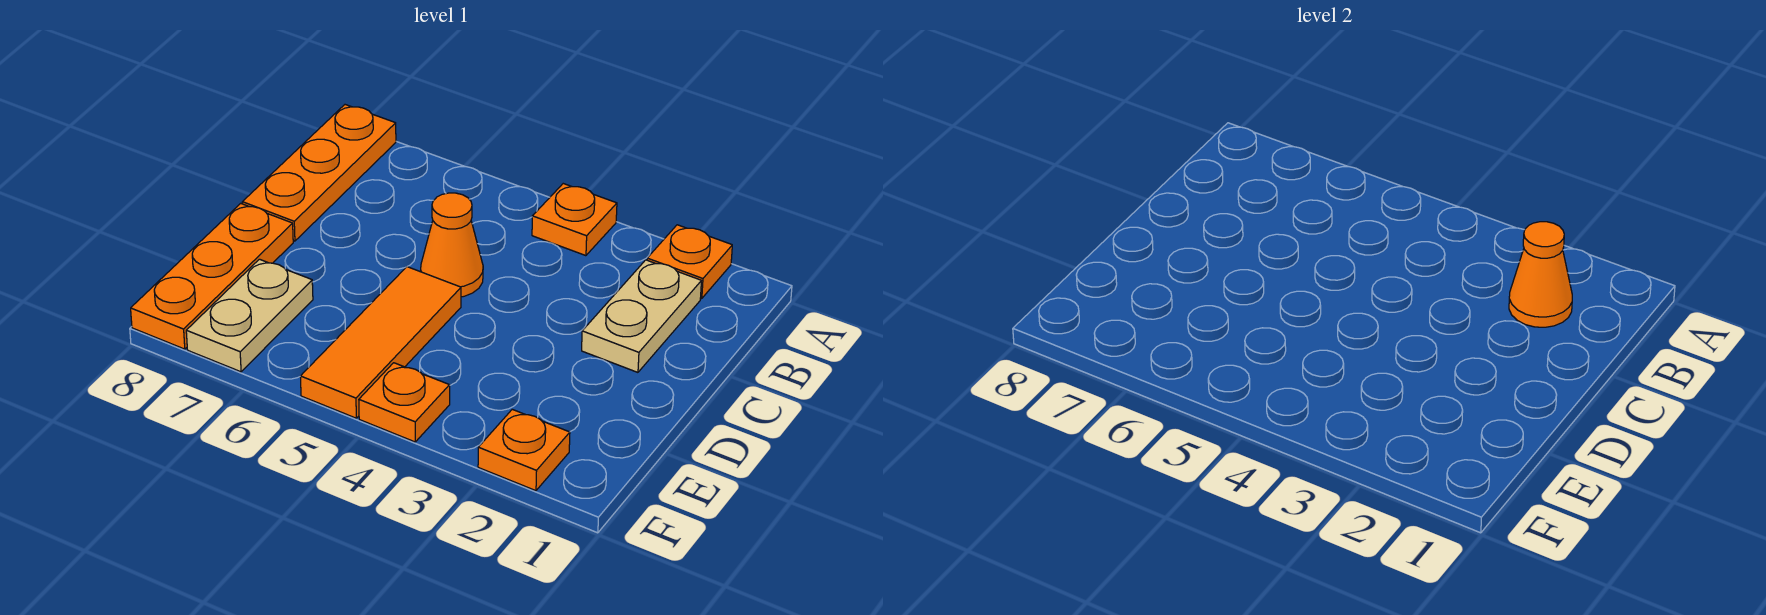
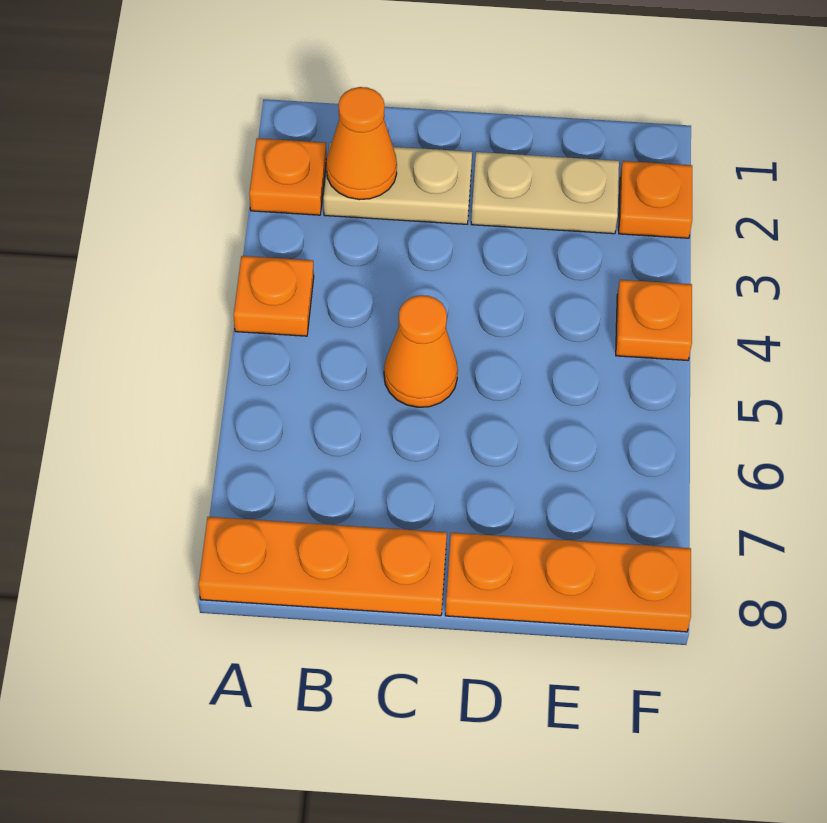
orange 1x3 tile [300,267,461,418] -> none
tan 1x2 plate [186,259,313,372] -> tan 1x2 plate moved to [471,152,619,234]

